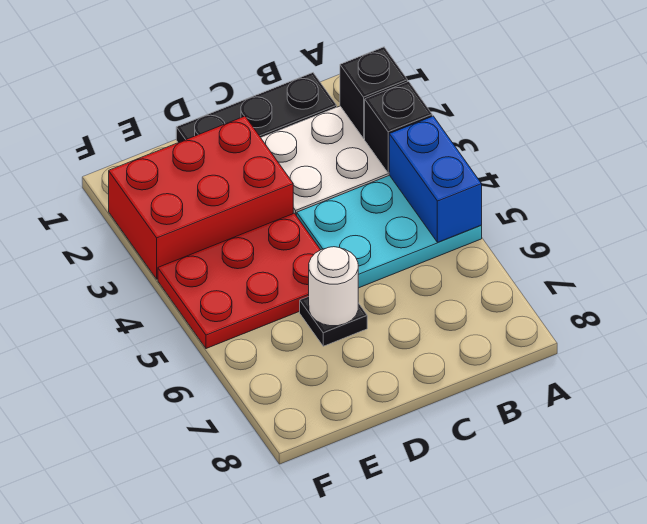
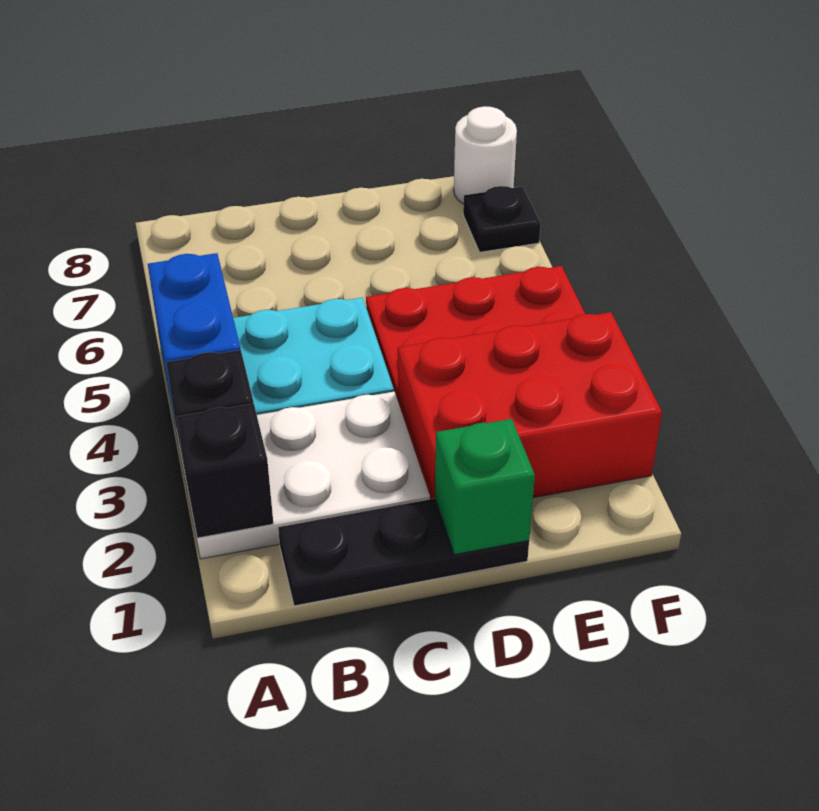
none -> green 1x1 brick [435,419,535,555]
black 1x1 plate [300,297,367,346] -> black 1x1 plate moved to [463,186,541,252]
white 1x1 round brick [309,247,358,326] -> white 1x1 round brick moved to [454,106,517,204]

